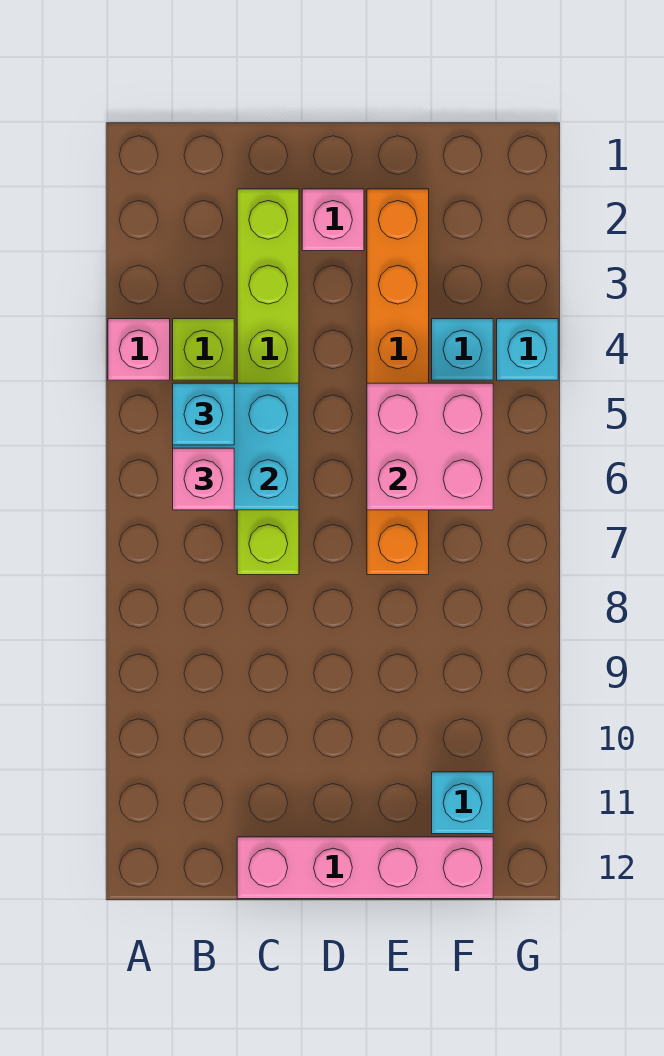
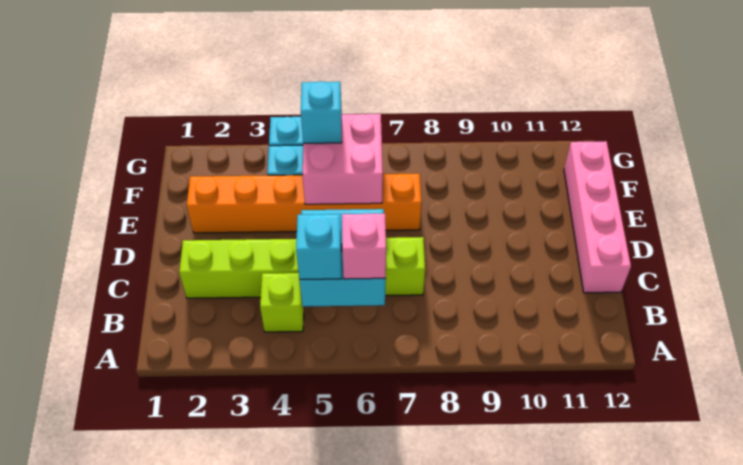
pink 1x1 brick [108,319,170,380] -> none
pink 1x1 brick [302,189,364,251] -> none
cyan 1x1 brick [432,772,493,834] -> cyan 1x1 brick moved to [301,81,342,143]

